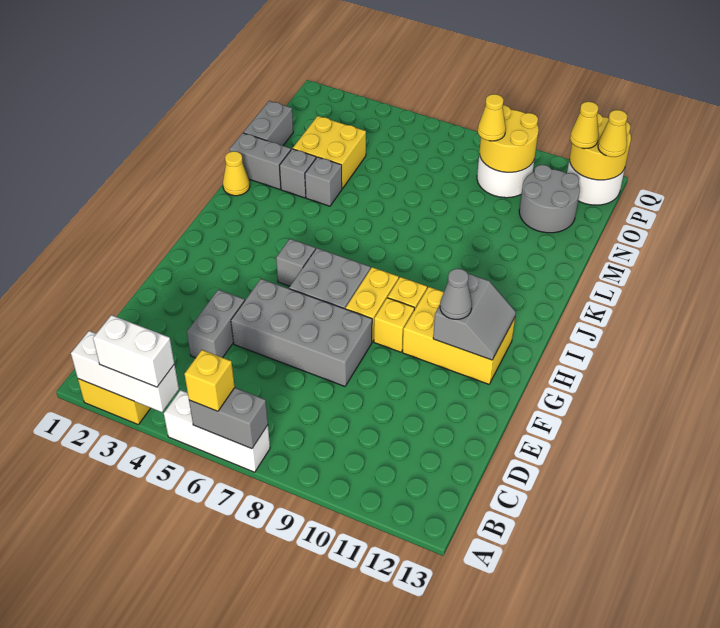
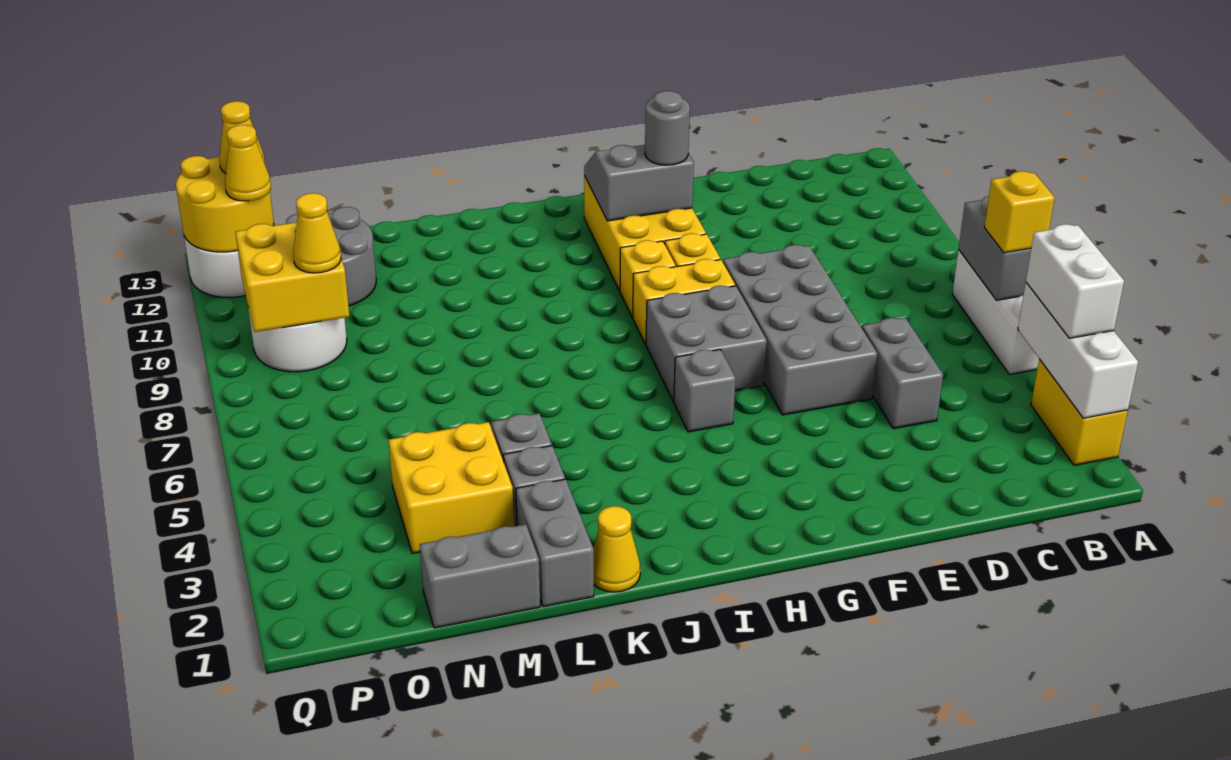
grey 1x2 brick [187,290,245,358] -> grey 1x2 brick turned to [862,318,943,429]
grey 1x1 cone [440,269,472,319] -> grey 1x1 round brick [645,91,690,165]
yellow 2x2 round brick [479,105,539,172] -> yellow 2x2 brick [235,221,350,332]

